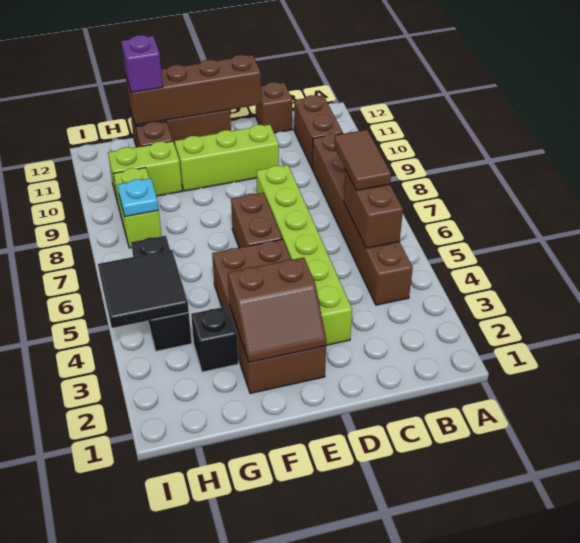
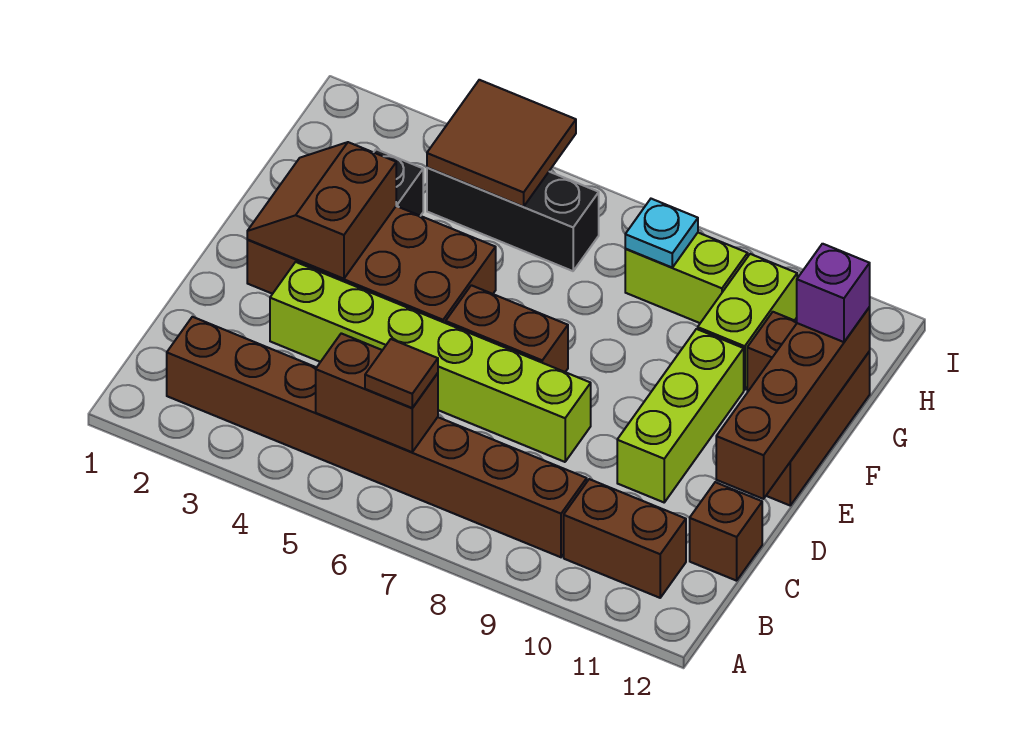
brown 1x6 brick [312,133,413,305] -> brown 1x8 brick [167,317,587,557]
brown 1x2 tile [334,130,391,191] -> brown 1x1 tile [365,339,438,408]
black 2x2 tile [98,250,189,328] -> brown 2x2 tile [427,80,576,207]

